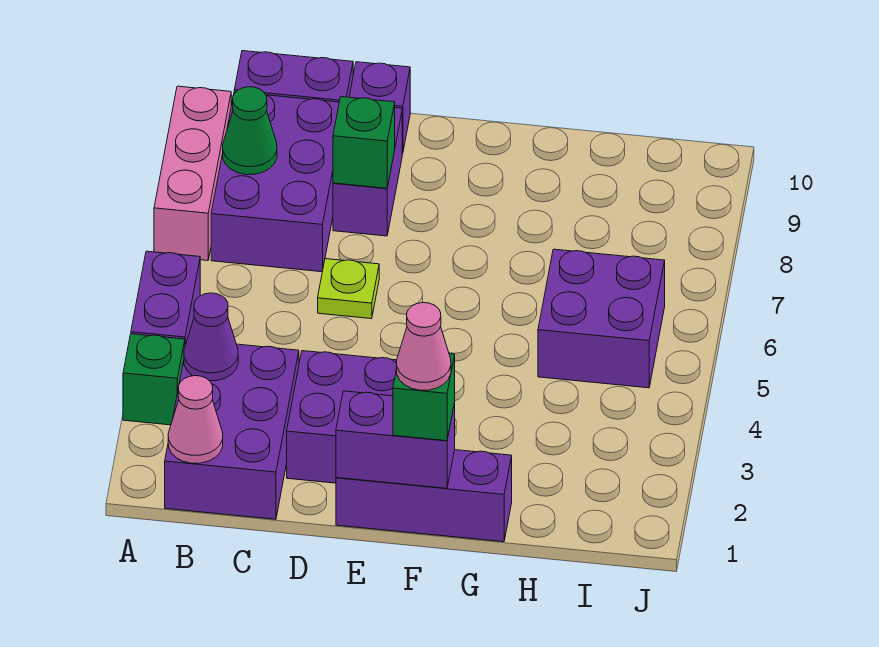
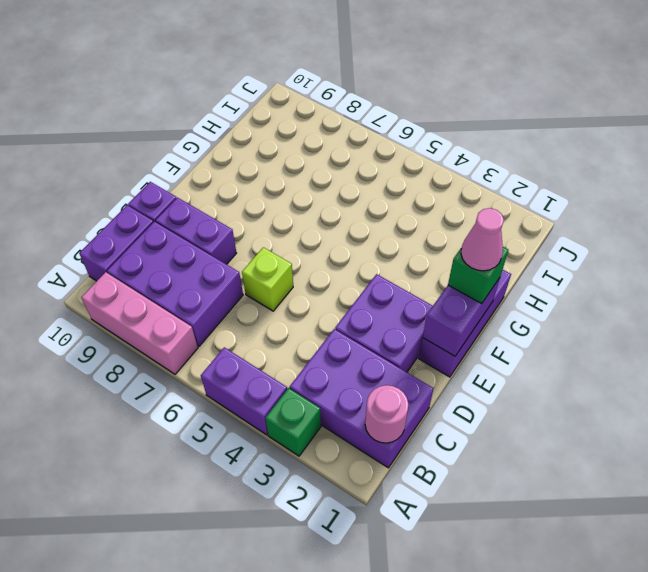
pink 1x1 cone [168,376,223,463] -> pink 1x1 round brick [365,385,408,443]
purple 1x1 cone [184,293,238,381] -> none
green 1x1 cone [223,87,277,175] -> none
lime 1x1 plate [318,259,379,319] -> lime 1x1 brick [242,247,293,311]
green 1x1 brick [333,97,395,188] -> none
purple 2x2 brick [538,249,665,388] -> none

